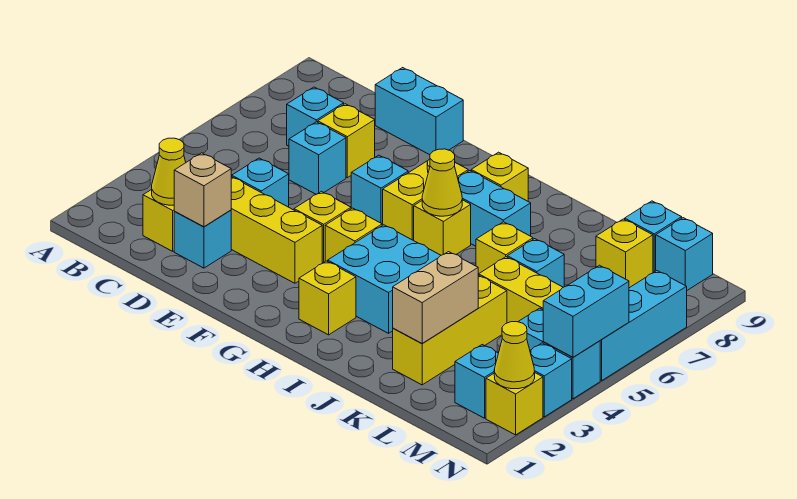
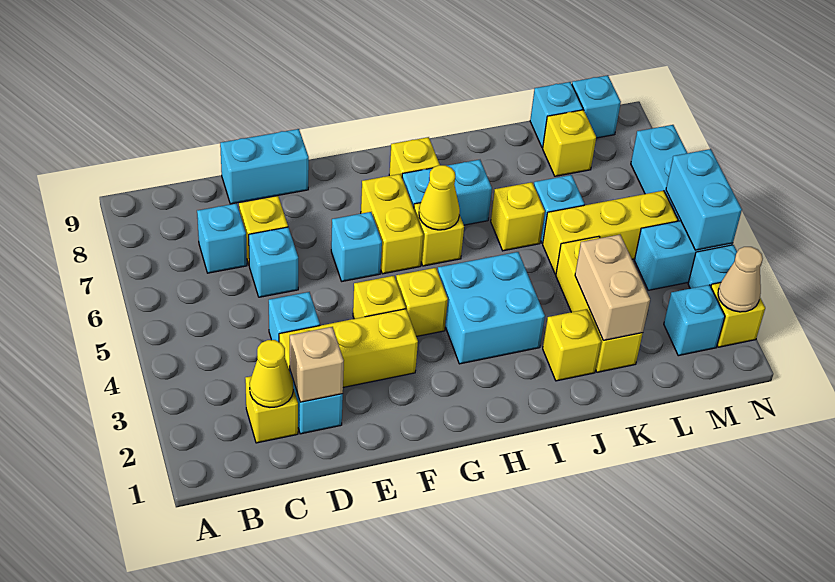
yellow 1x1 brick [299,261,356,335] -> yellow 1x1 brick moved to [543,309,601,381]
yellow 1x1 cone [494,322,535,389] -> tan 1x1 cone [718,247,763,312]

